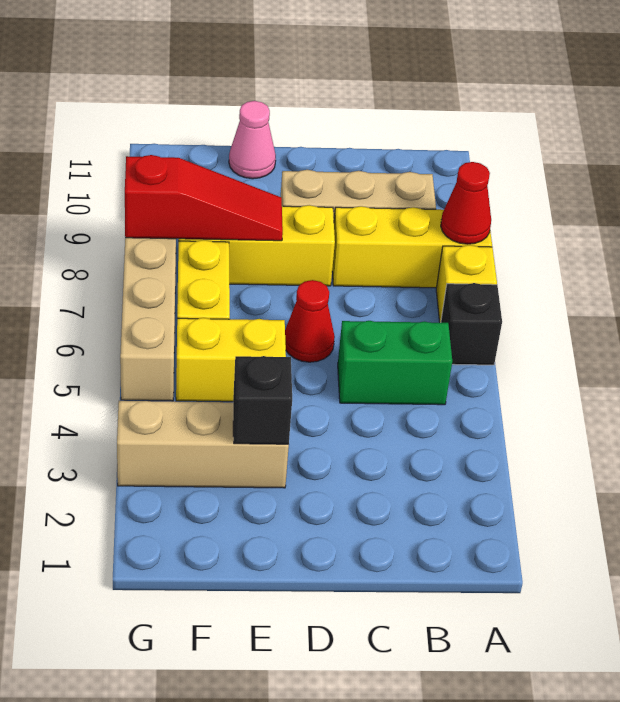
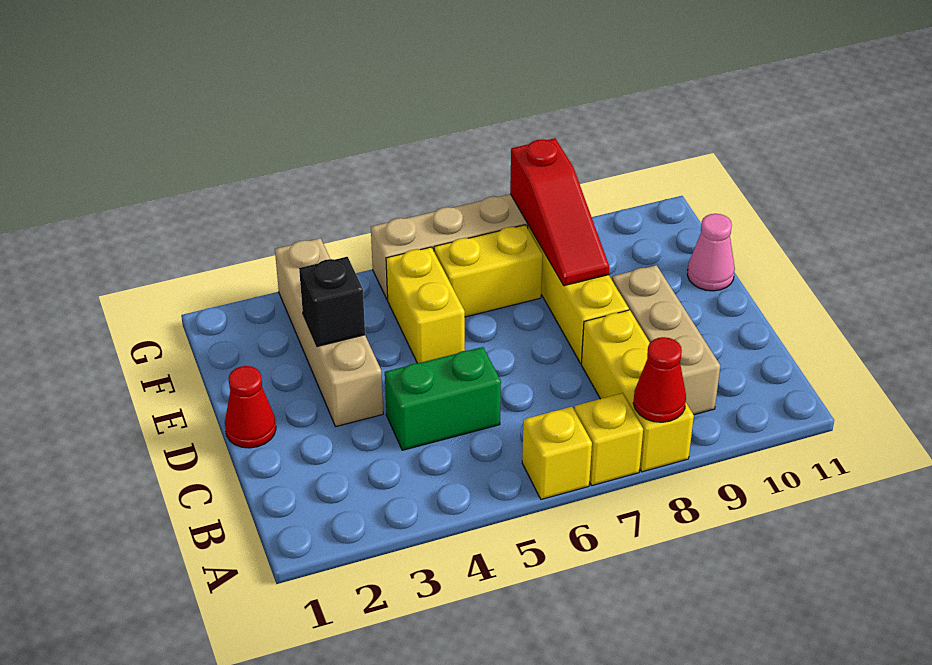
black 1x1 brick [441,283,502,365] -> yellow 1x1 brick [522,407,592,499]
green 1x2 brick [338,321,452,405] -> green 1x2 brick turned to [385,347,501,450]
red 1x1 cone [285,280,335,362] -> red 1x1 cone moved to [225,366,276,448]
tan 1x3 brick [117,401,289,488] -> tan 1x4 brick [275,238,383,426]

